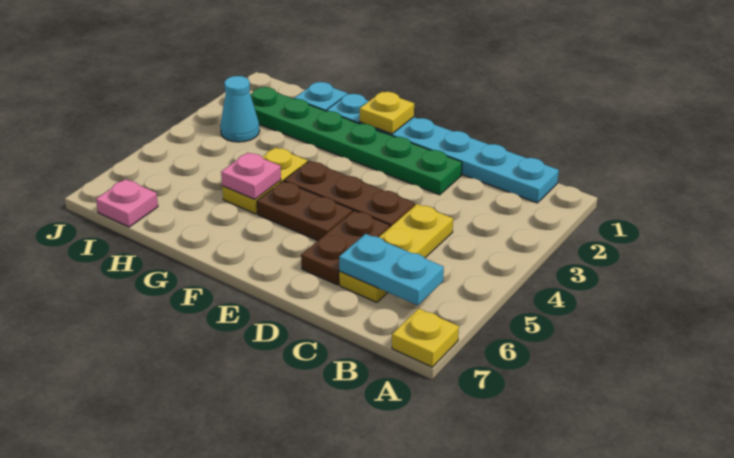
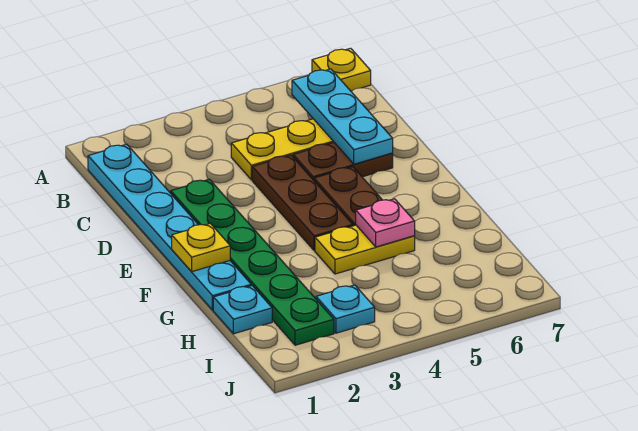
cyan 1x2 plate [339,234,444,305] -> cyan 1x3 plate [292,69,393,164]
cyan 1x1 cone [220,76,260,142] -> cyan 1x1 plate [316,285,375,333]
pink 1x1 plate [96,179,158,227] -> none

